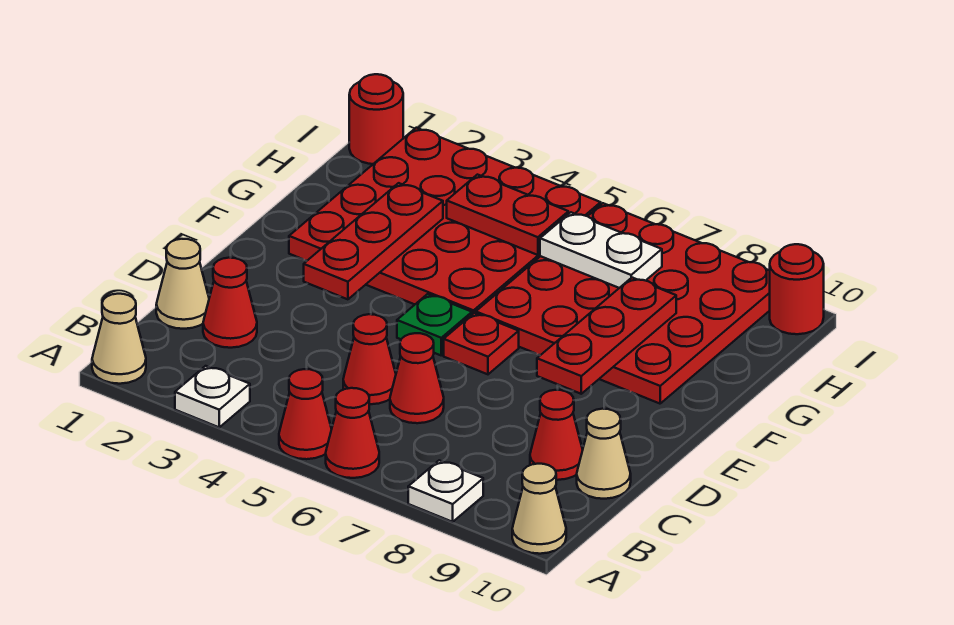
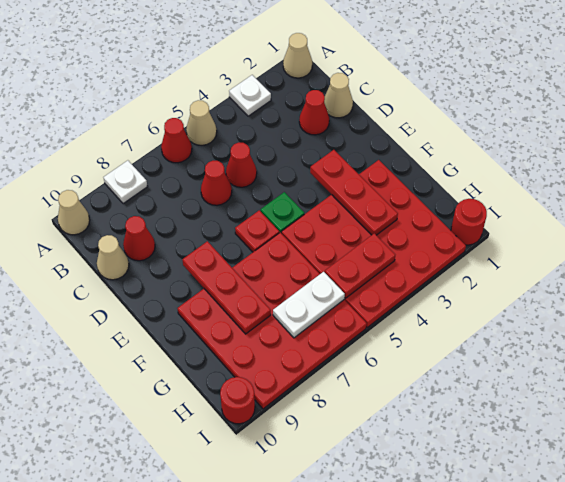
red 1x1 cone [279,369,332,459] -> tan 1x1 cone [186,100,217,145]

